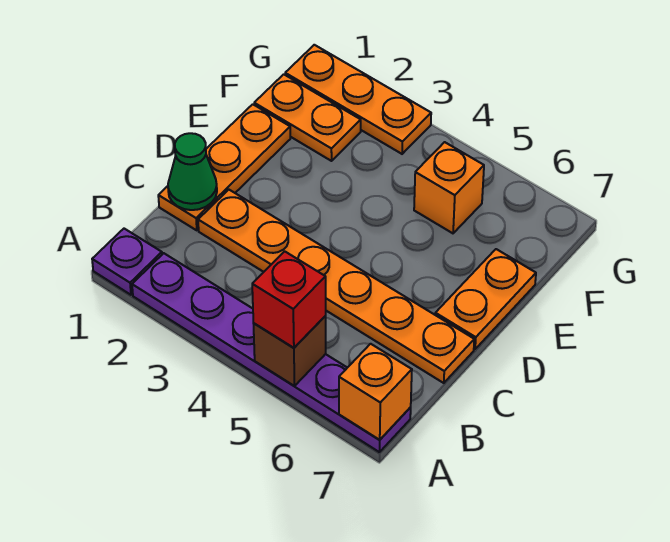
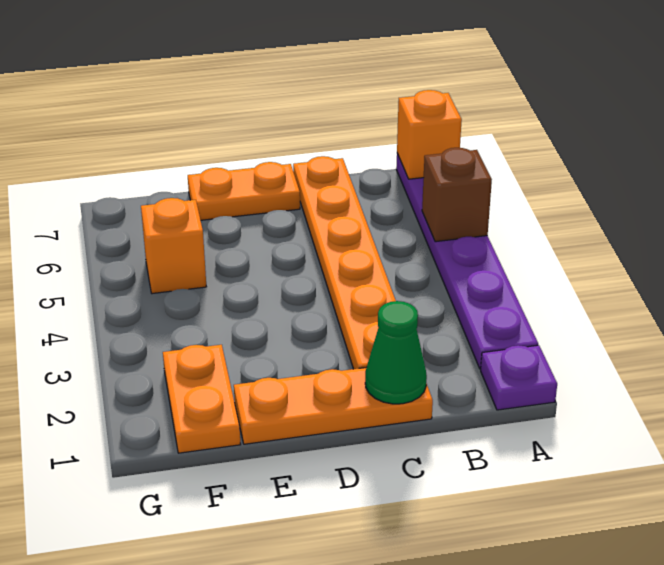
red 1x1 brick [252,251,326,348] -> none
orange 1x3 plate [285,45,431,154] -> none

